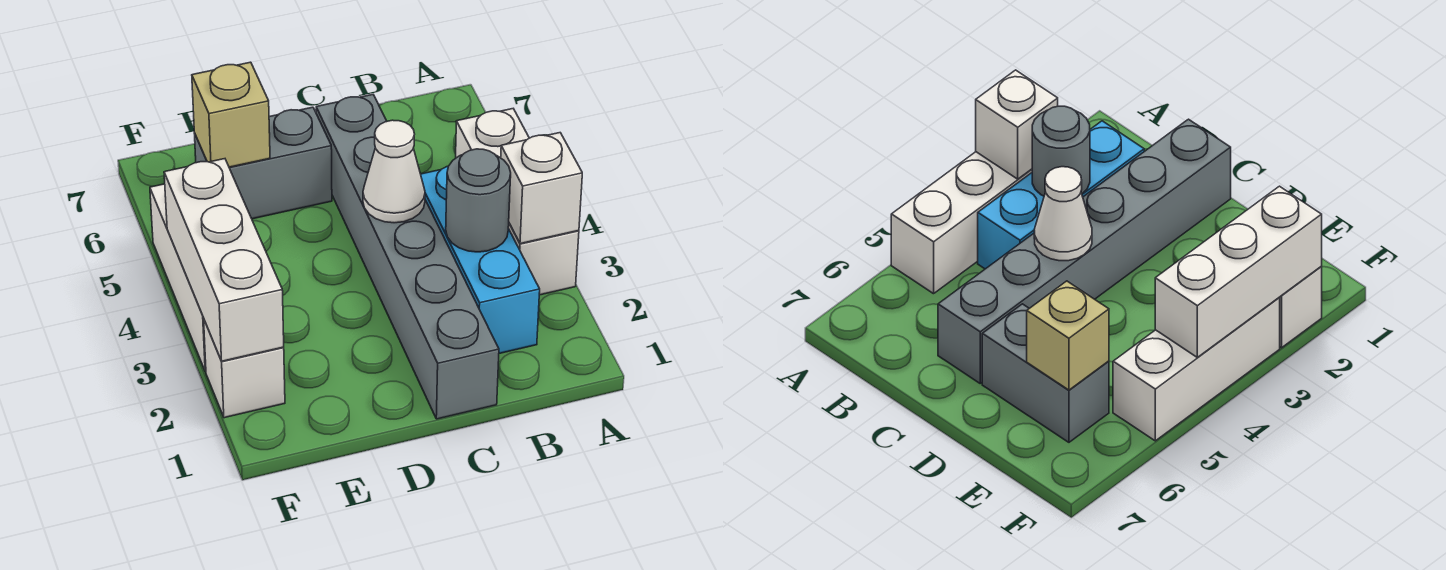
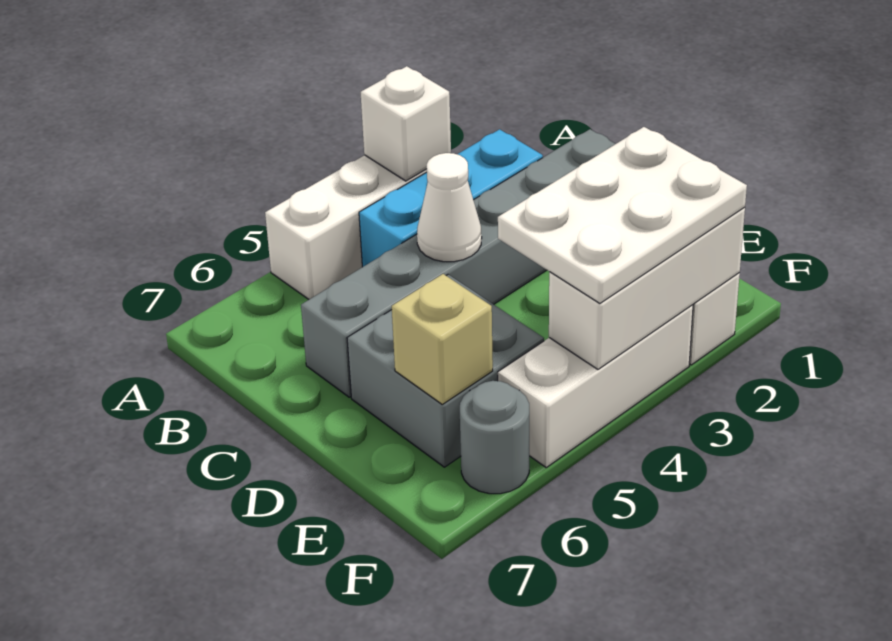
grey 1x1 round brick [446,149,511,252] -> grey 1x1 round brick moved to [460,381,529,494]
grey 1x2 brick [194,107,332,219] -> grey 2x2 brick [347,275,544,467]
none -> white 2x3 plate [498,127,747,303]

